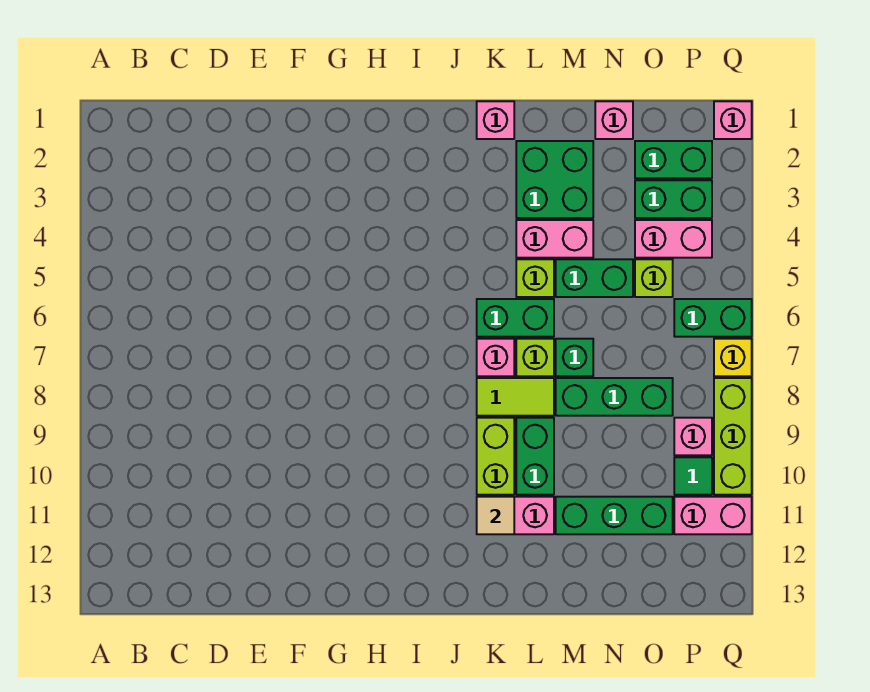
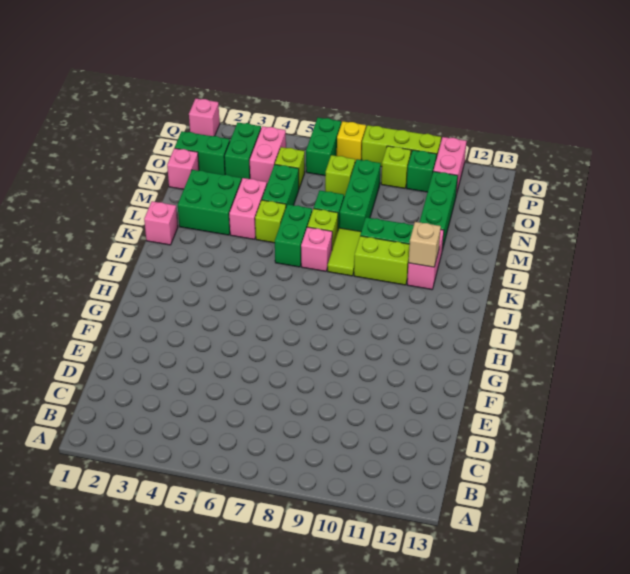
tan 1x1 tile [477,497,514,534] -> tan 1x1 brick [409,222,441,267]
green 1x2 brick [635,141,712,178] -> green 1x2 brick turned to [175,131,230,175]
none -> lime 1x1 brick [325,155,355,197]
pink 1x1 brick [674,418,712,455] -> lime 1x1 brick [381,146,411,188]
green 1x1 tile [674,457,712,495] -> green 1x1 brick [407,150,437,192]

